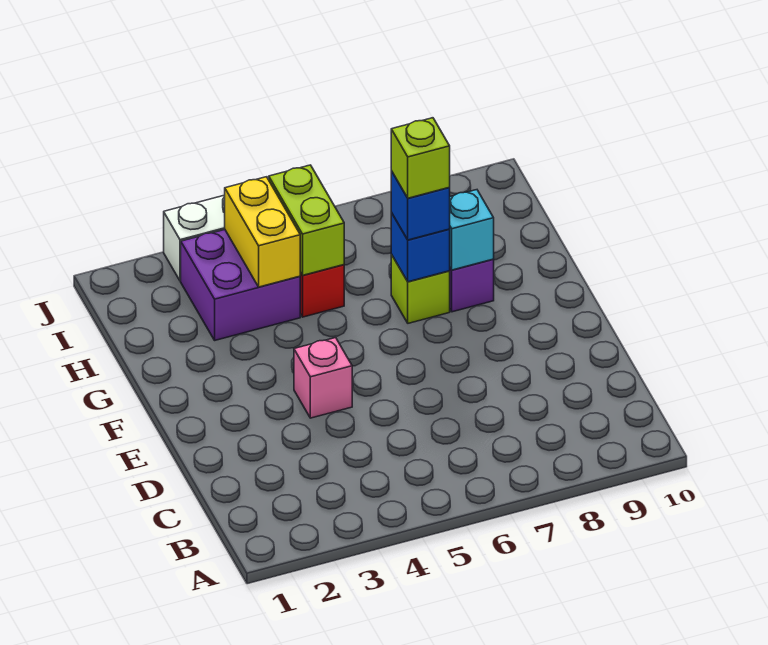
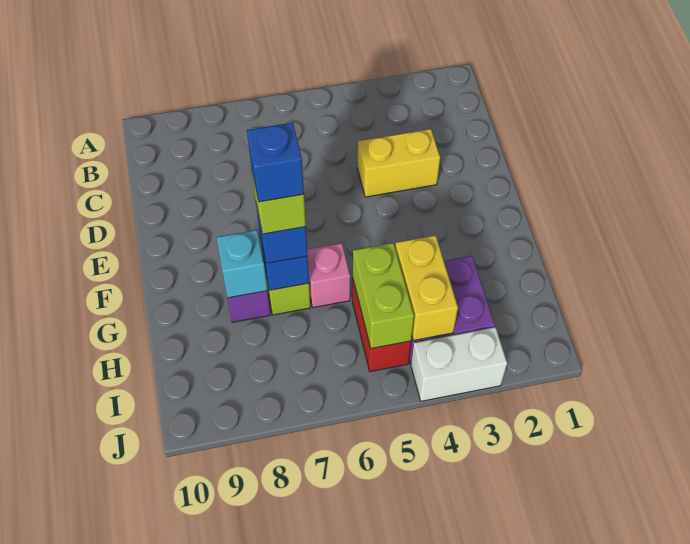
none -> yellow 1x2 brick [357,129,440,197]
pink 1x1 brick [294,338,352,418] -> pink 1x1 brick moved to [307,243,350,308]
none -> blue 1x1 brick [247,123,304,202]

